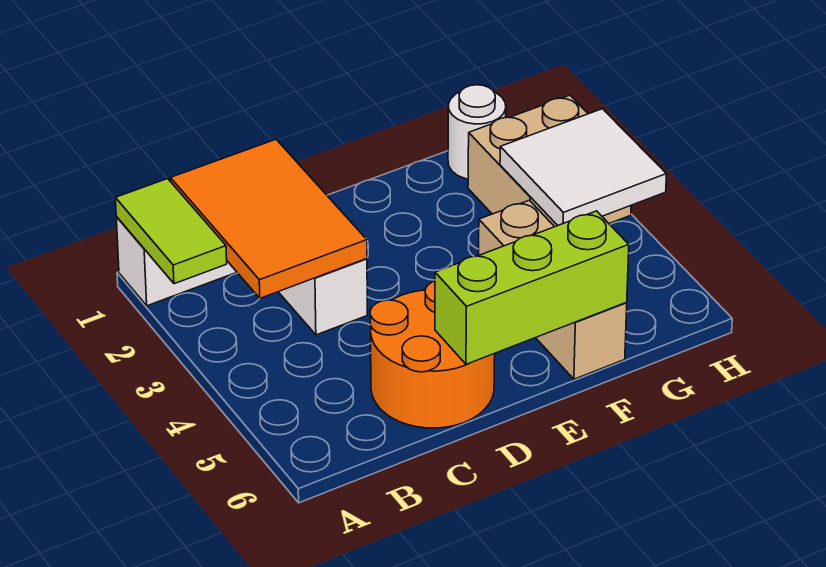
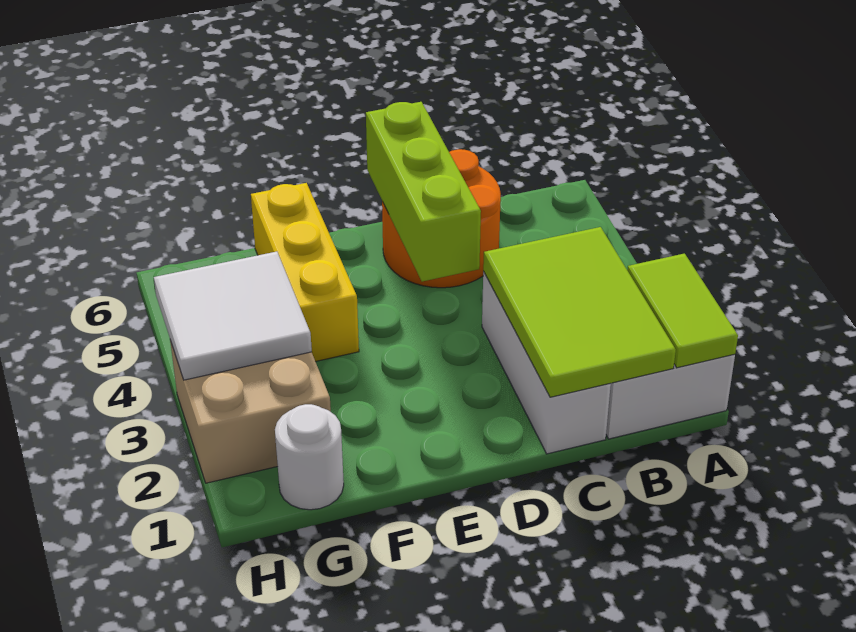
orange 2x3 tile [170,139,367,298] -> lime 2x3 tile [483,227,676,397]
lime 1x3 brick [435,211,629,364] -> lime 1x3 brick turned to [366,102,481,282]
tan 1x3 brick [479,200,627,379] -> yellow 1x3 brick [251,183,359,361]

